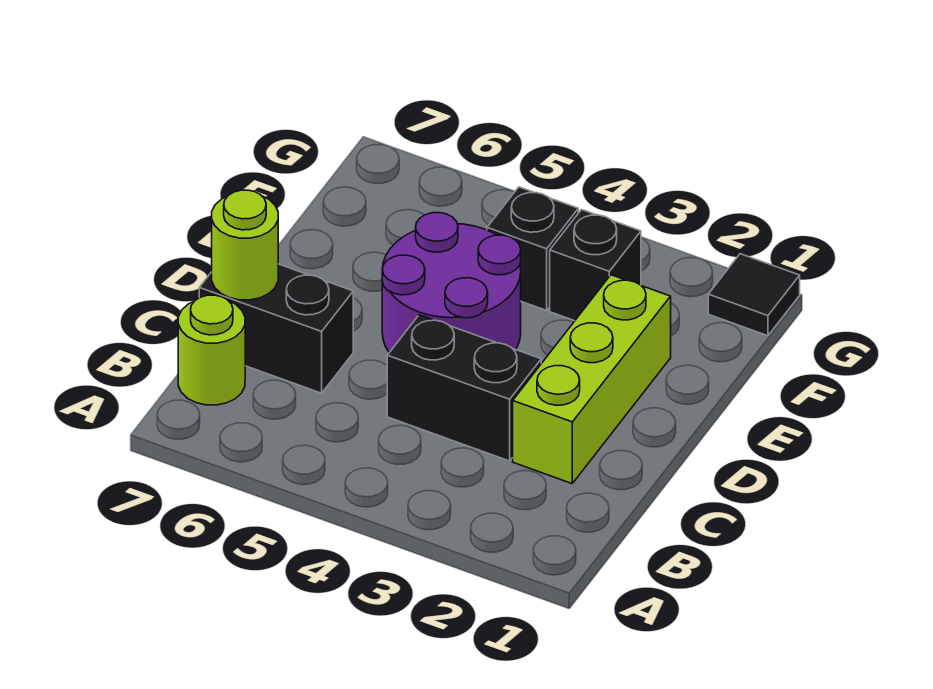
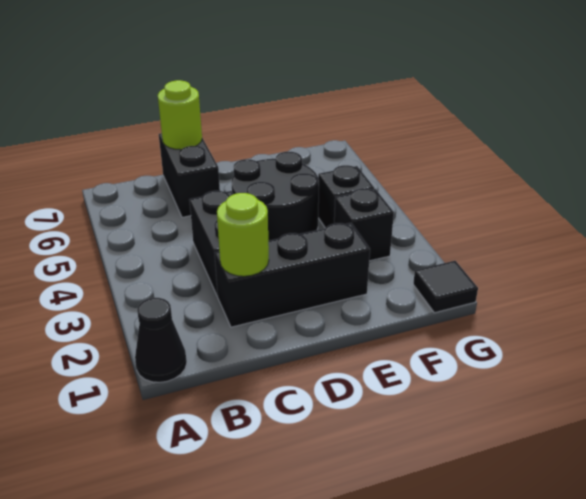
none -> black 1x1 cone [135,298,187,382]
lime 1x1 round brick [178,295,245,405] -> lime 1x1 round brick moved to [217,193,269,276]
lime 1x3 brick [513,275,671,483] -> black 1x3 brick [215,223,370,327]
purple 2x2 round brick [382,213,521,353] -> black 2x2 round brick [232,152,319,241]

